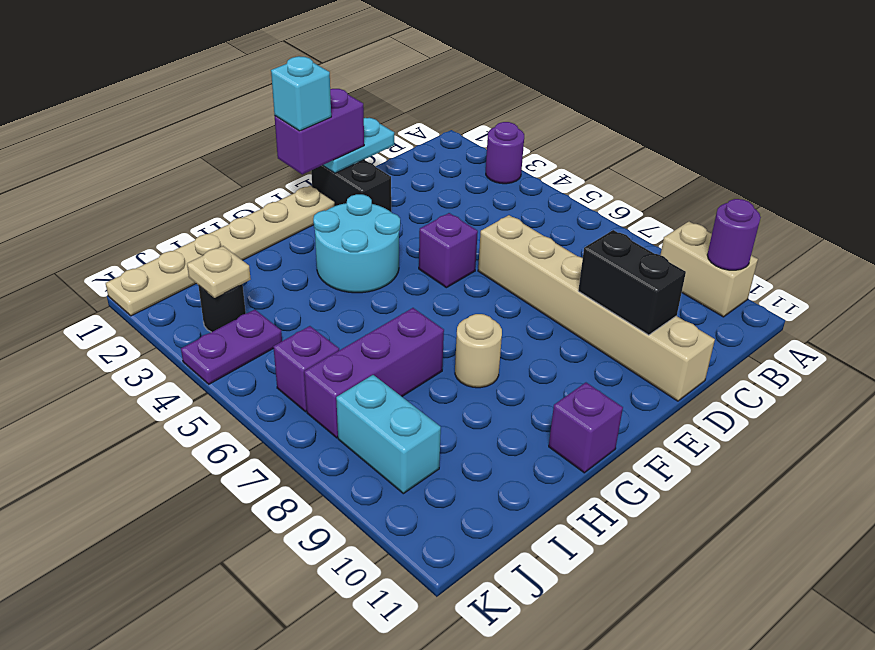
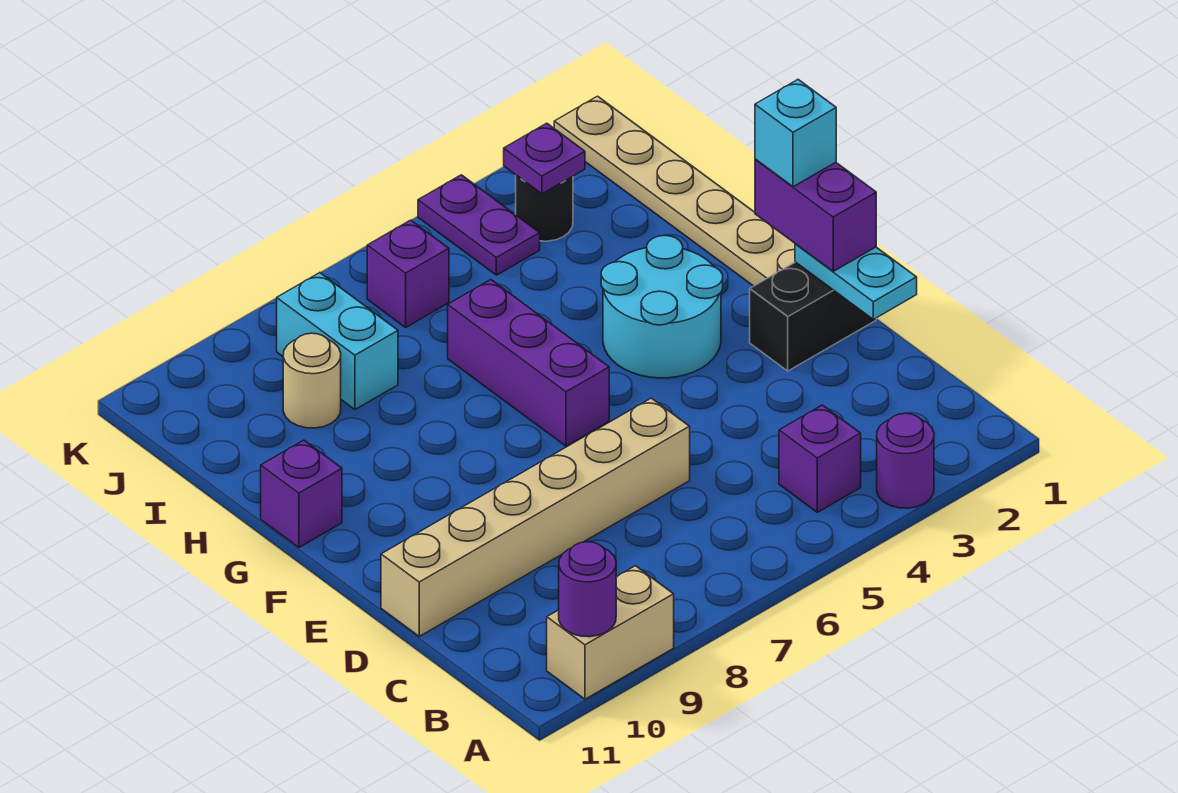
black 1x2 brick [578,230,686,335] -> none
purple 1x1 brick [419,213,478,288] -> purple 1x1 brick moved to [779,405,861,512]
tan 1x1 round brick [455,314,502,388] -> tan 1x1 round brick moved to [283,333,341,428]
purple 1x3 brick [304,308,444,438] -> purple 1x3 brick moved to [448,280,609,446]
tan 1x1 plate [187,246,251,298] -> purple 1x1 plate [504,123,585,194]
cyan 1x2 brick [336,375,441,494] -> cyan 1x2 brick turned to [277,273,398,410]

